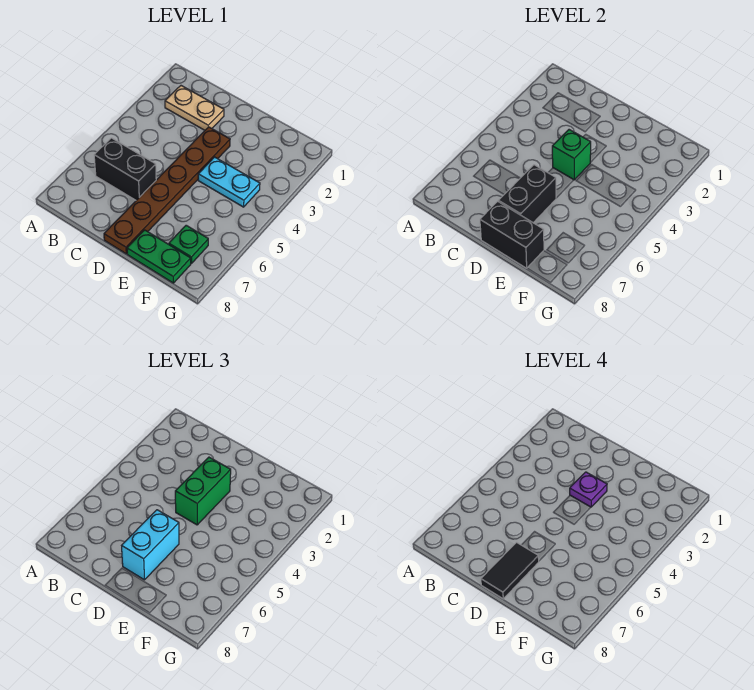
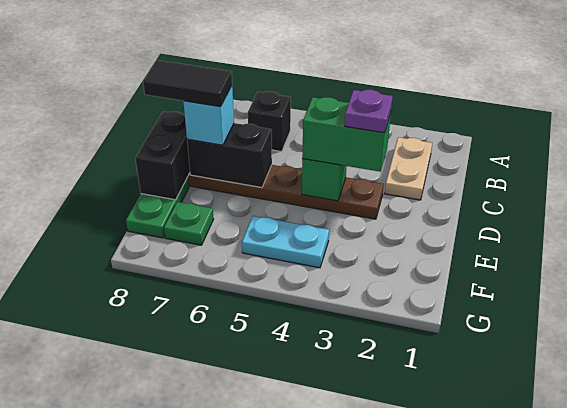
black 1x2 brick [94,138,156,200] -> black 1x1 brick [248,92,291,152]
cyan 1x2 brick [122,510,179,580] -> cyan 1x1 brick [183,86,234,145]
cyan 1x2 plate [198,157,260,207] -> cyan 1x2 plate turned to [242,216,329,268]

